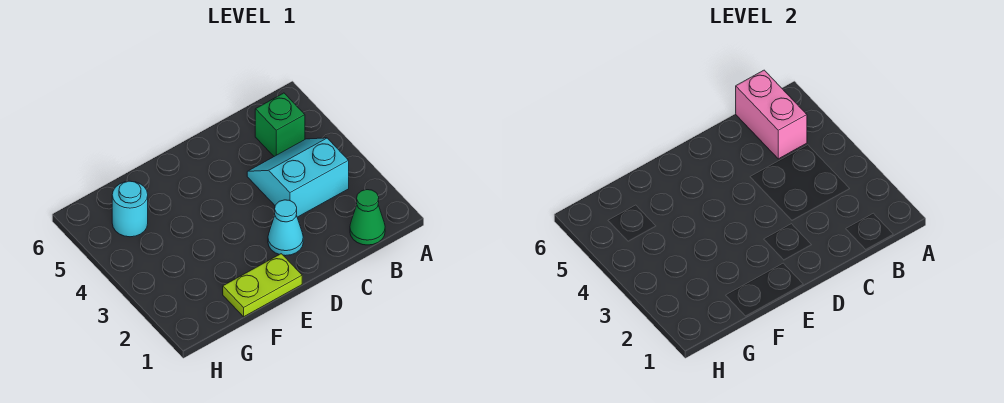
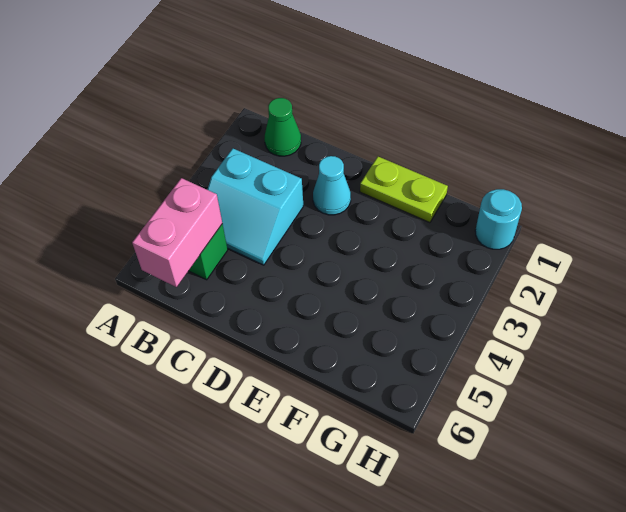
cyan 1x1 round brick [112,181,148,237] -> cyan 1x1 round brick moved to [475,189,522,249]

